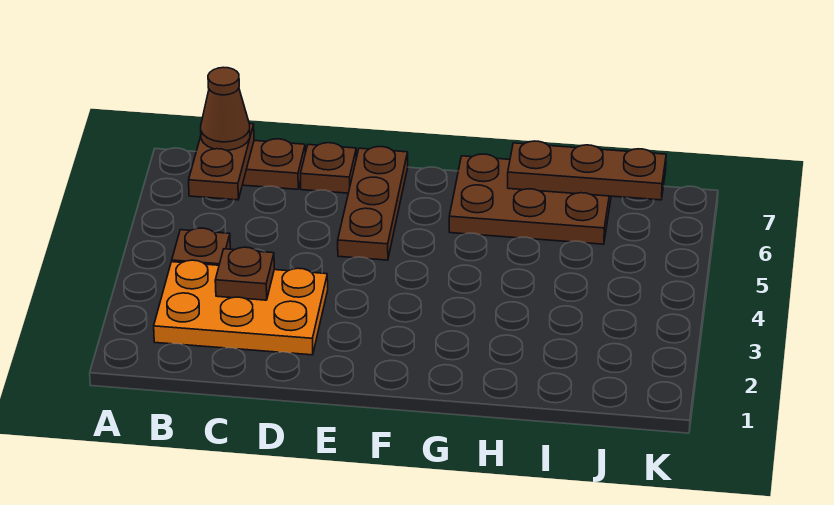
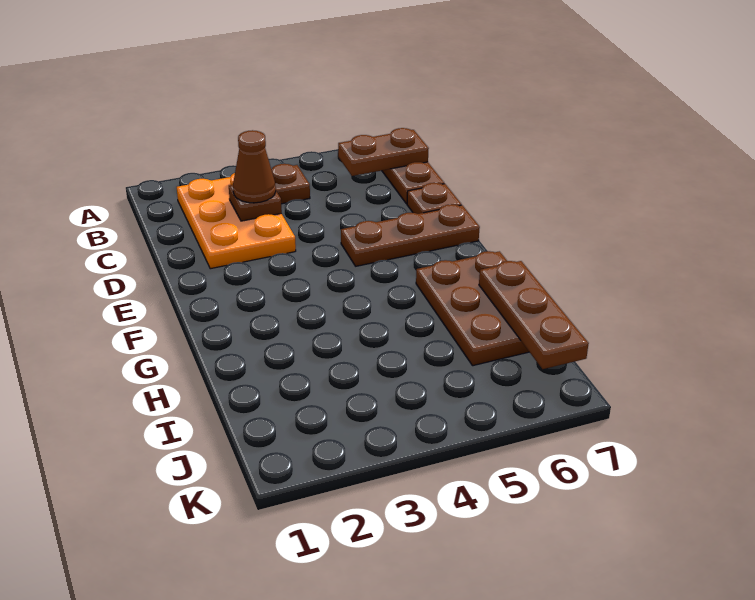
brown 1x1 cone [201,67,250,150] -> brown 1x1 cone moved to [233,130,276,203]

